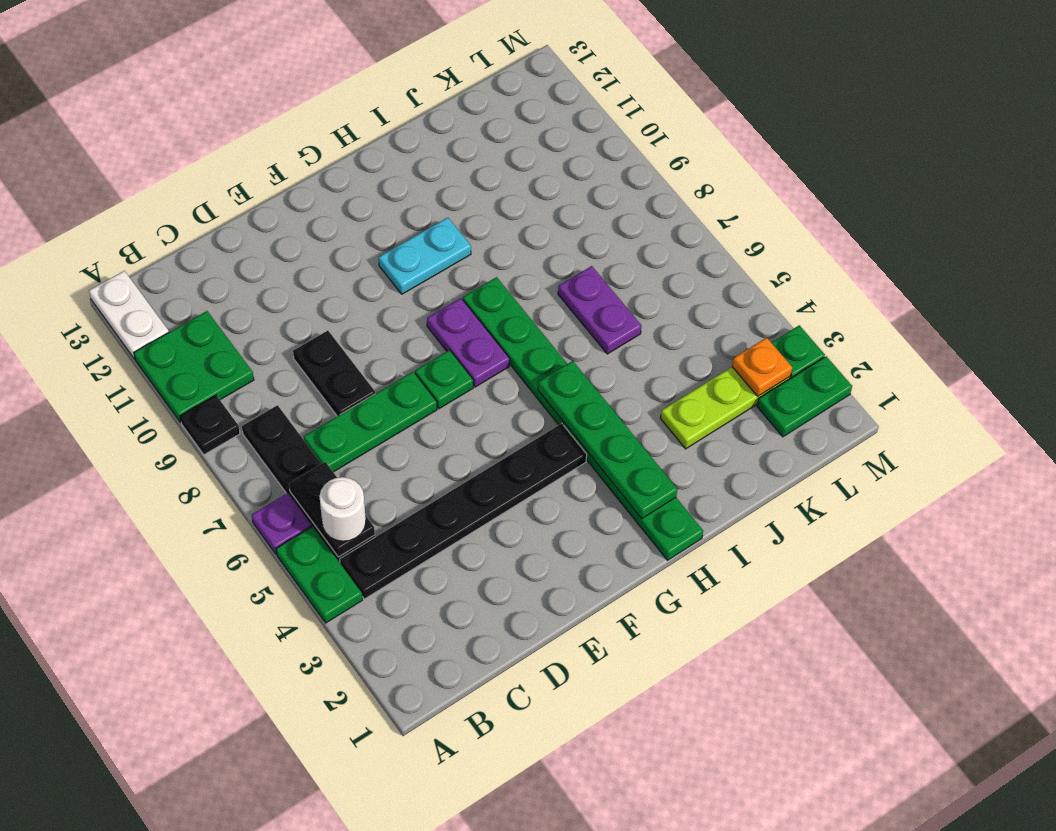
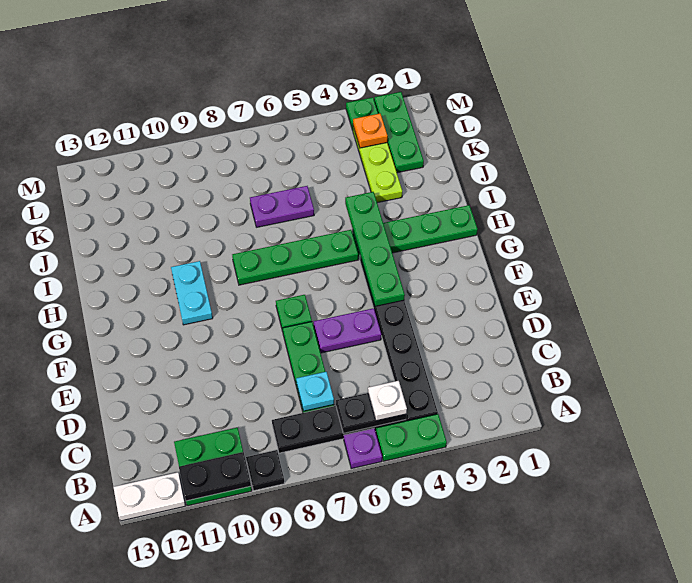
white 1x1 round brick [319,477,366,541] -> white 1x1 plate [368,381,407,421]
none -> cyan 1x1 plate [296,372,334,411]
black 1x2 plate [293,331,375,416] -> black 1x2 plate moved to [179,452,251,501]
purple 1x2 plate [427,298,510,387] -> purple 1x2 plate moved to [314,308,381,353]
green 1x4 plate [538,361,677,519] -> green 1x4 plate turned to [345,192,405,306]
green 1x2 plate [757,356,852,437] -> green 1x3 plate [374,92,424,173]

